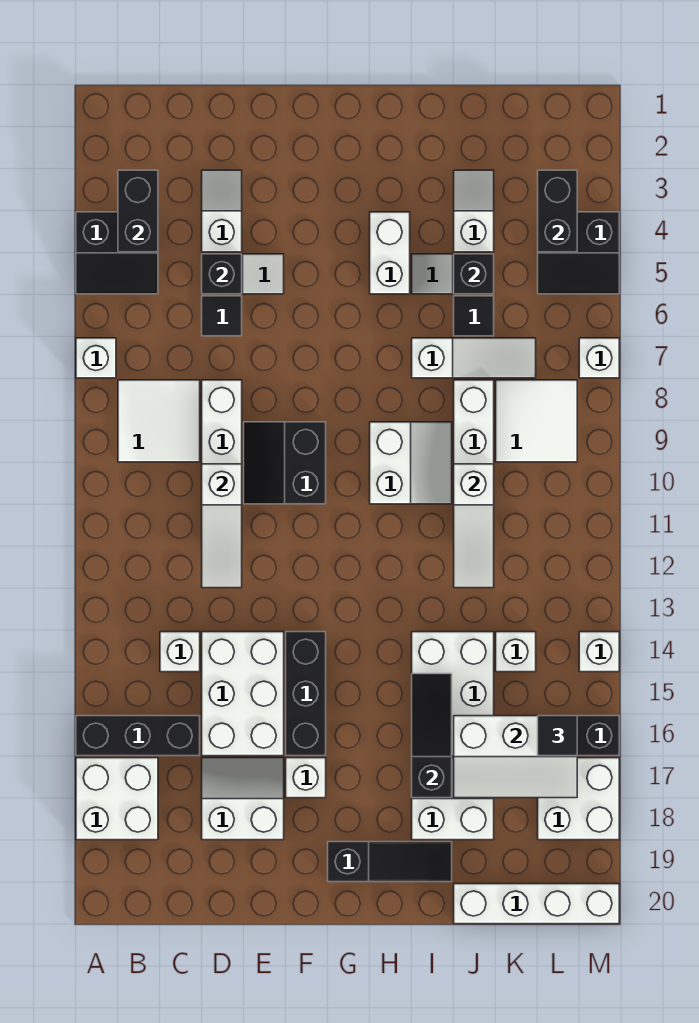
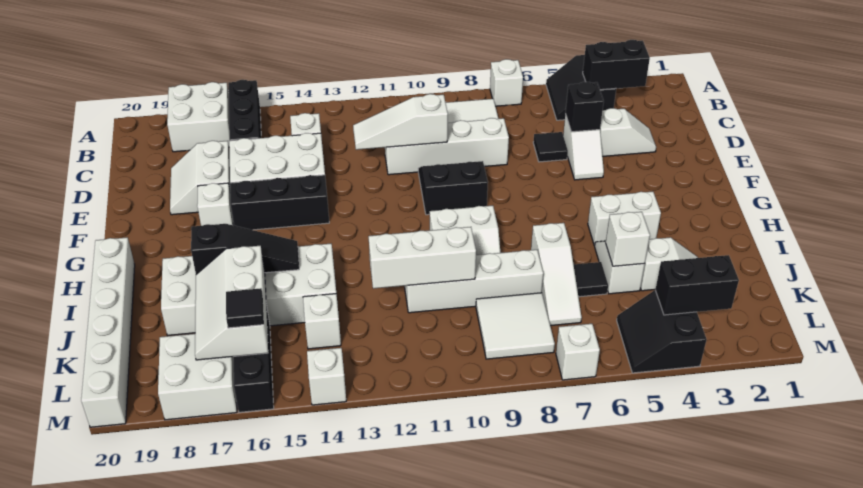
white 2x2 slope [202,758,284,840] -> white 2x2 slope turned to [170,141,230,215]
black 1x3 slope [328,842,452,882] -> none
black 1x1 brick [454,254,494,294] -> white 1x1 brick [606,212,650,266]
white 1x3 slope [454,464,494,588] -> white 1x3 brick [369,227,476,289]
white 1x4 brick [454,884,619,924] -> white 1x6 brick [81,237,135,427]

